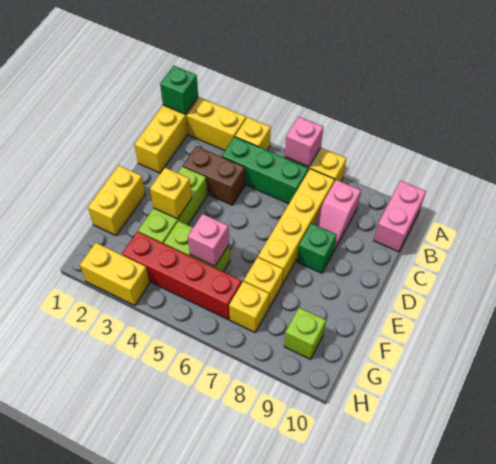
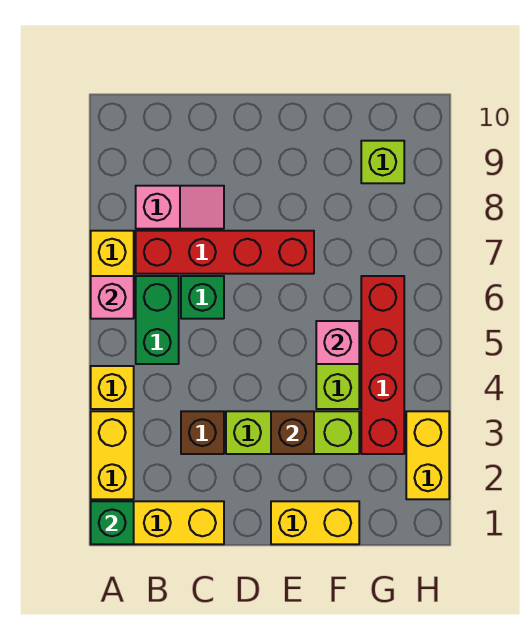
pink 1x2 brick [374,181,426,252] -> none
green 1x3 brick [222,137,309,204] -> green 1x2 brick [136,276,179,364]
yellow 1x4 brick [258,169,335,284] -> red 1x4 brick [136,231,314,274]
brown 1x2 brick [183,146,245,205] -> brown 1x1 brick [181,411,224,454]
green 1x1 brick [297,223,337,273] -> green 1x1 brick moved to [181,276,224,319]
yellow 1x1 brick [150,168,192,219] -> brown 1x1 brick [271,411,314,454]
yellow 1x1 brick [244,257,283,308] -> none
yellow 1x1 brick [229,281,269,332] -> none

